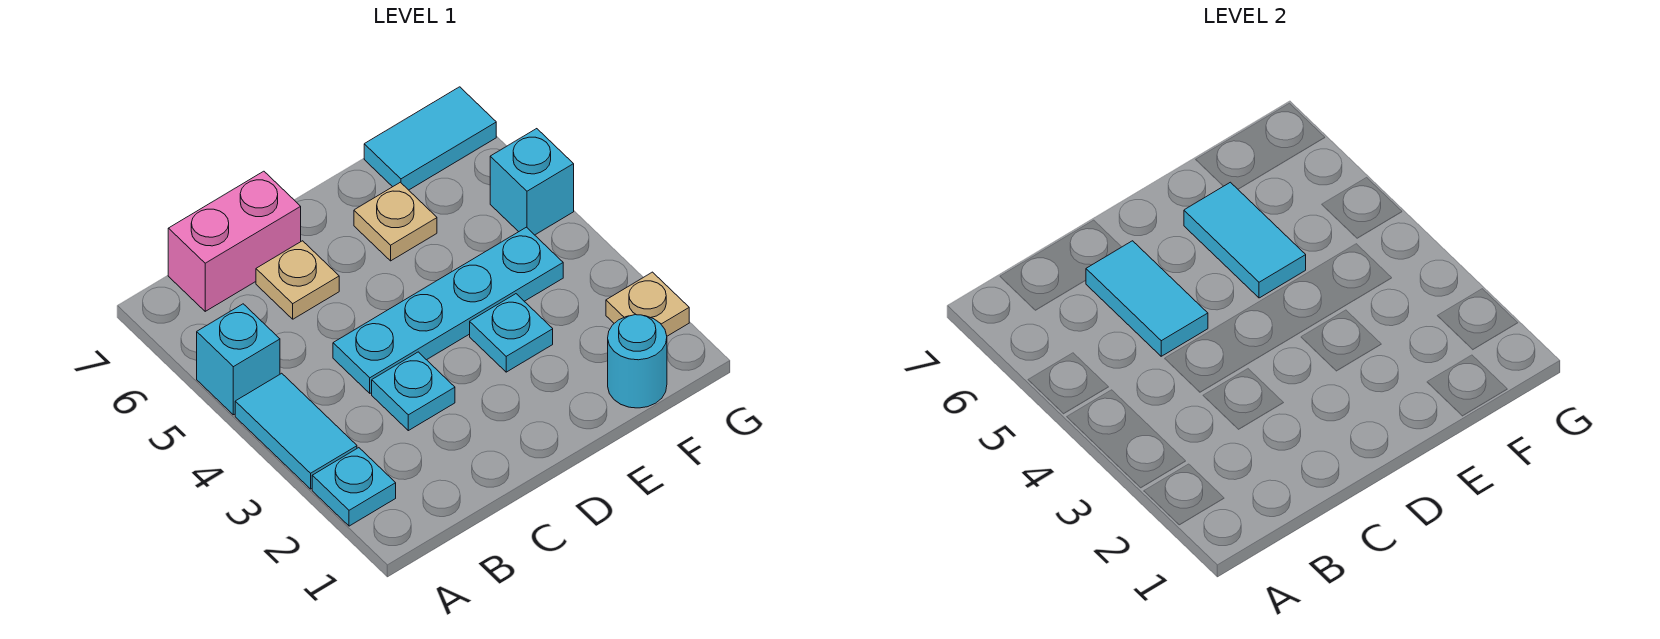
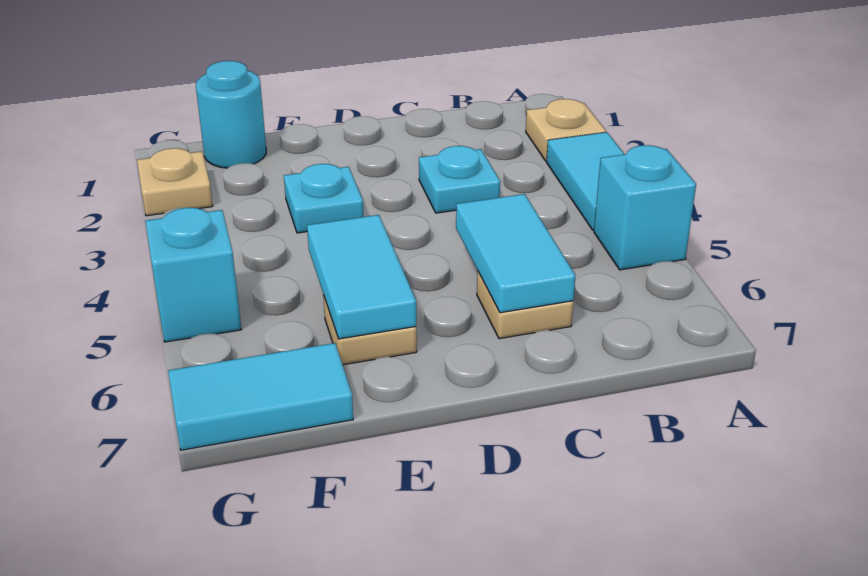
cyan 1x1 plate [312,448,396,526] -> tan 1x1 plate [526,99,606,161]
pink 1x2 brick [168,171,301,311] -> none
cyan 1x4 plate [333,227,563,393] -> none

